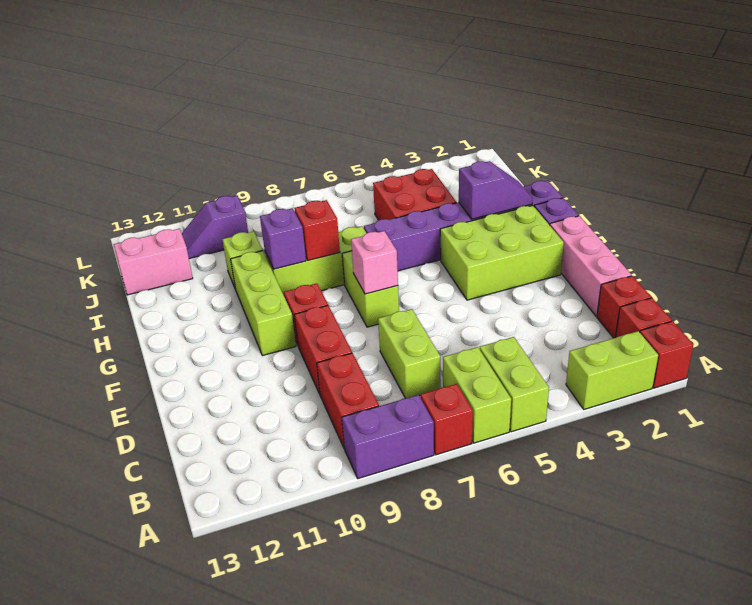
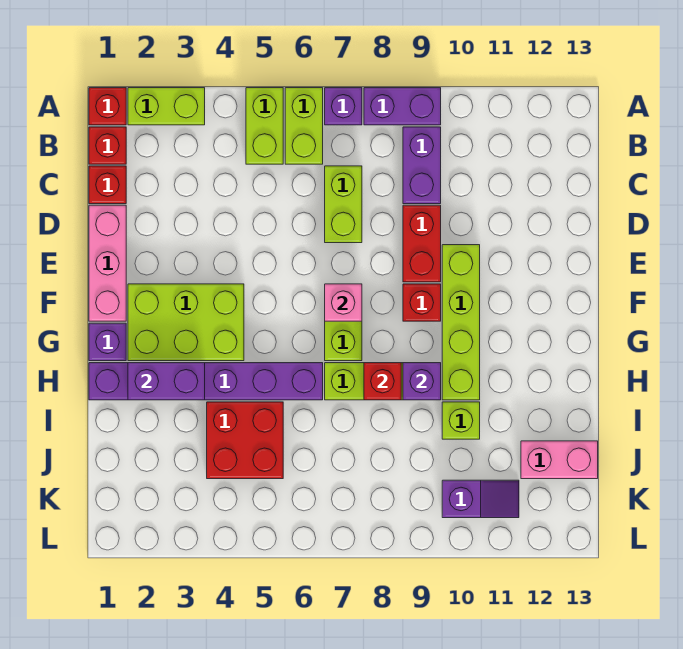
red 1x1 brick [421,384,473,455] -> purple 1x1 brick [325,88,362,125]
red 1x2 brick [317,353,379,449] -> purple 1x2 brick [403,127,441,204]
lime 1x3 brick [231,251,296,356] -> lime 1x4 brick [442,245,480,400]
purple 1x2 slope [459,161,533,219] -> purple 1x2 brick [128,363,205,400]

